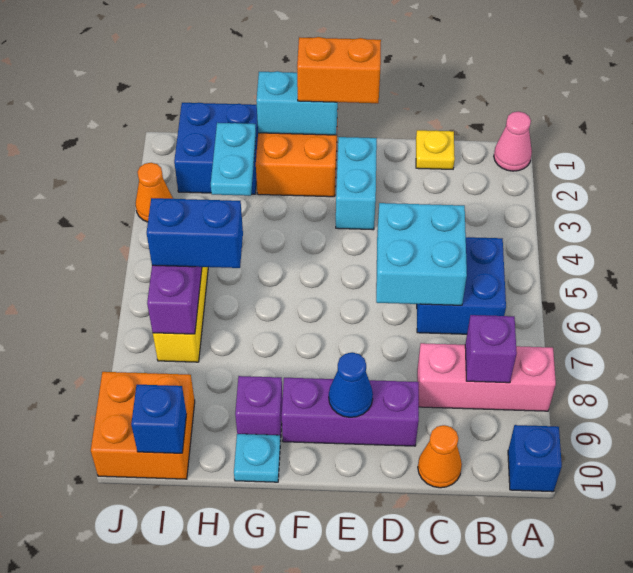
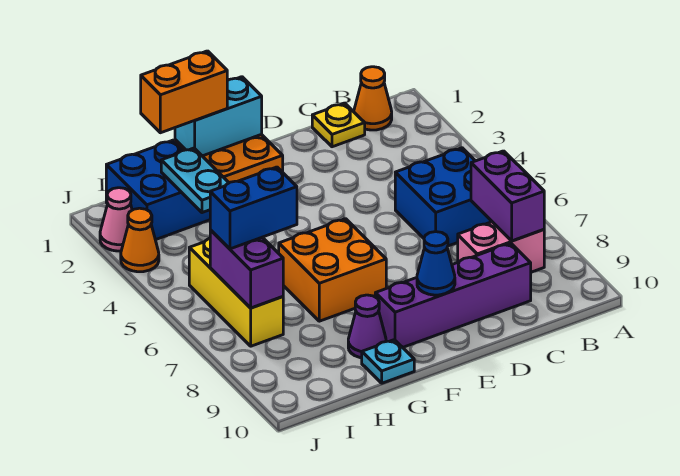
pink 1x1 cone [494,111,532,171] -> pink 1x1 cone moved to [100,188,132,251]
pink 1x3 brick [417,343,556,411] -> pink 1x2 brick [458,222,544,272]
blue 1x1 brick [508,425,562,492] -> none
purple 1x1 brick [465,315,517,383] -> purple 1x2 brick [471,151,544,241]
cyan 2x2 brick [376,203,467,305] -> none
orange 1x1 cone [418,425,462,488] -> orange 1x1 cone moved to [354,67,392,130]
purple 1x3 brick [282,378,419,446] -> purple 1x4 brick [375,243,531,347]
orange 1x2 brick [297,37,381,103] -> orange 1x2 brick moved to [141,51,227,133]
cyan 1x2 brick [336,137,377,230] -> none
purple 1x1 brick [235,376,283,441] -> purple 1x1 cone [348,295,386,358]
orange 2x2 brick [91,372,195,479] -> orange 2x2 brick moved to [279,219,386,321]
blue 1x1 brick [131,385,187,453] -> none

